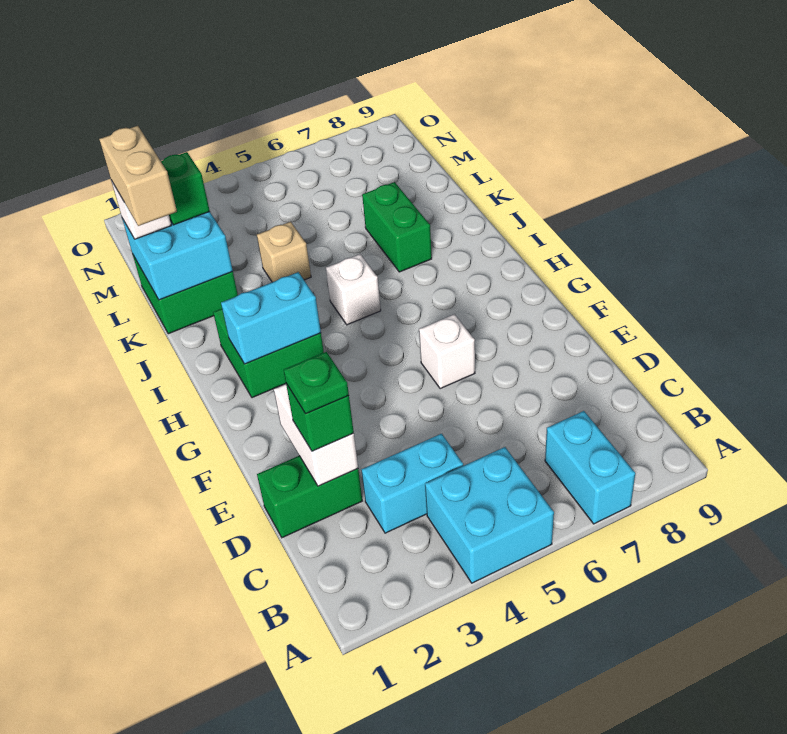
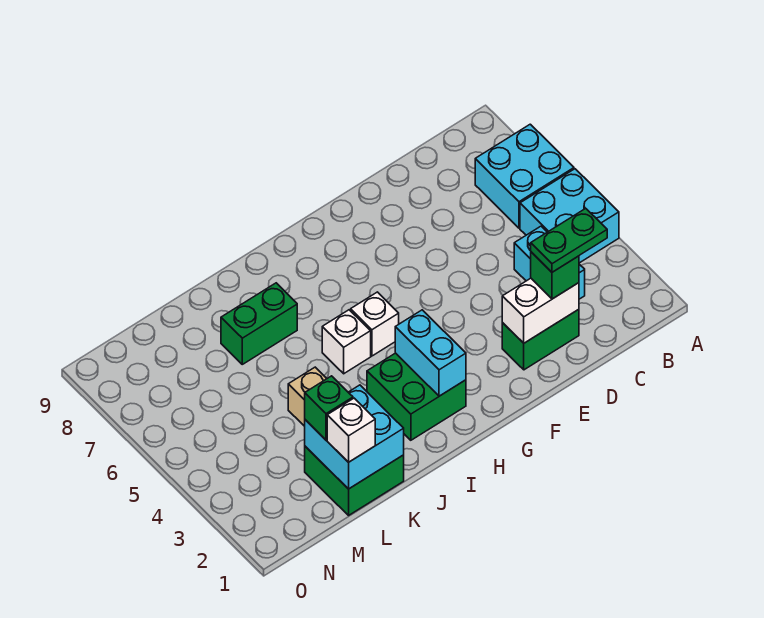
cyan 1x2 brick [545,411,635,524] -> cyan 2x2 brick [475,124,574,228]
green 1x2 brick [257,456,362,538] -> green 1x2 brick turned to [502,309,579,370]
green 1x1 plate [284,352,349,414] -> green 1x2 plate [531,208,607,272]
white 1x1 brick [419,314,475,389] -> white 1x1 brick moved to [351,292,399,356]
tan 1x2 brick [99,126,177,226] -> none

